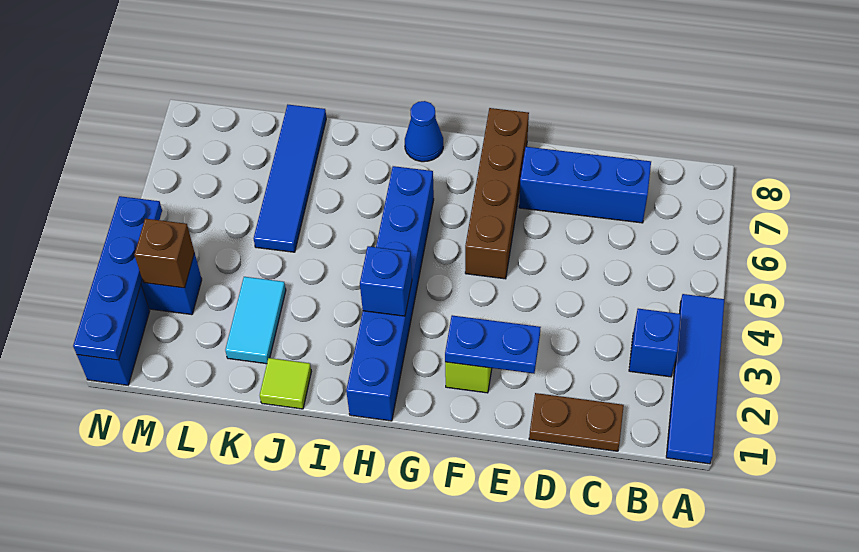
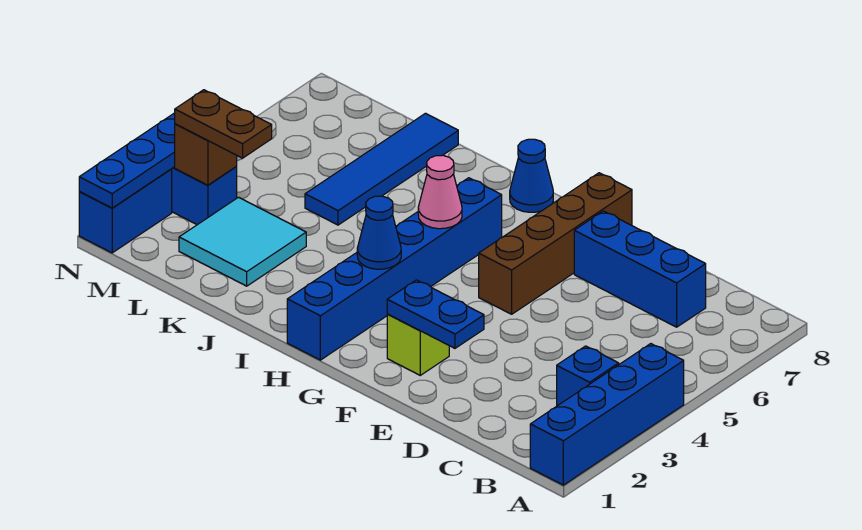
blue 1x4 tile [666,294,724,464] -> blue 1x4 brick [530,344,684,485]
brown 1x2 plate [529,393,624,451] -> brown 1x2 plate moved to [175,90,272,158]
blue 1x1 brick [360,246,412,316] -> blue 1x1 cone [357,196,401,269]
none -> pink 1x1 cone [418,155,462,229]
lime 1x1 tile [260,358,311,409] -> none
cyan 1x2 tile [225,277,286,364] -> cyan 2x2 tile [179,197,306,286]

